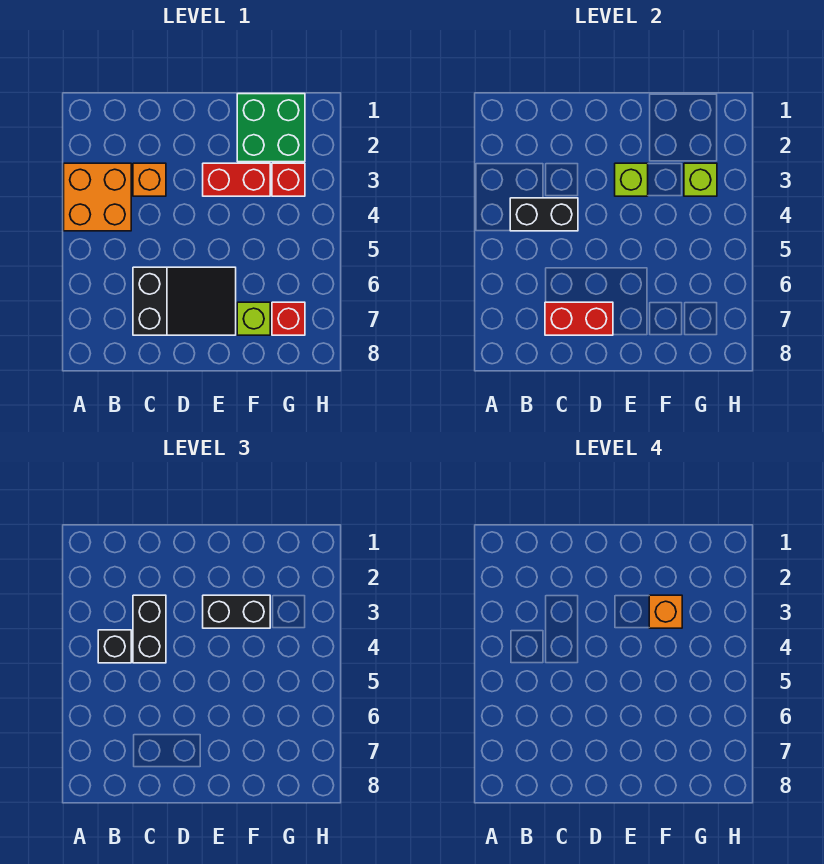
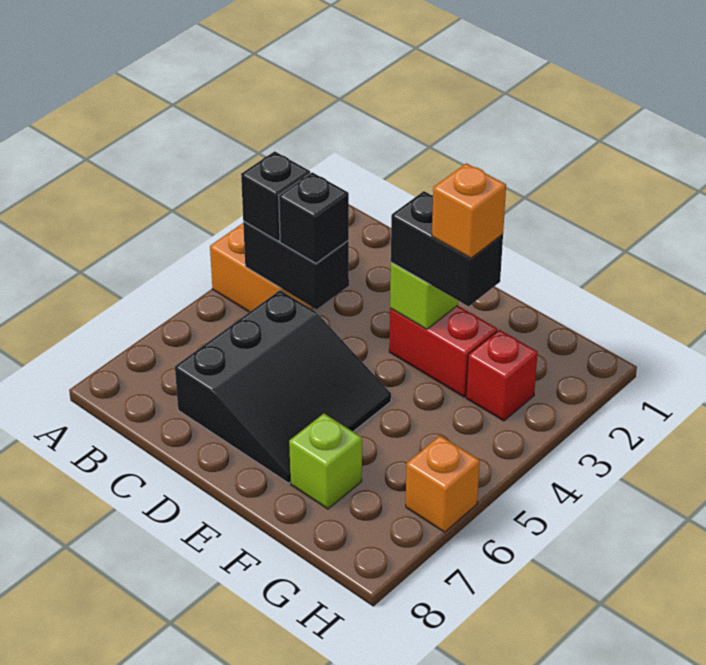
orange 1x1 brick [133,163,166,196] -> orange 1x1 brick moved to [406,436,480,532]
black 1x2 brick [133,595,166,663] -> black 1x1 brick [279,172,349,263]
black 2x3 slope [133,267,236,335] -> black 3x3 slope [175,290,391,483]
red 1x2 brick [545,302,613,335] -> none
green 2x2 brick [237,94,305,162] -> none
lime 1x1 brick [684,163,717,196] -> none
red 1x1 brick [272,302,305,335] -> none

